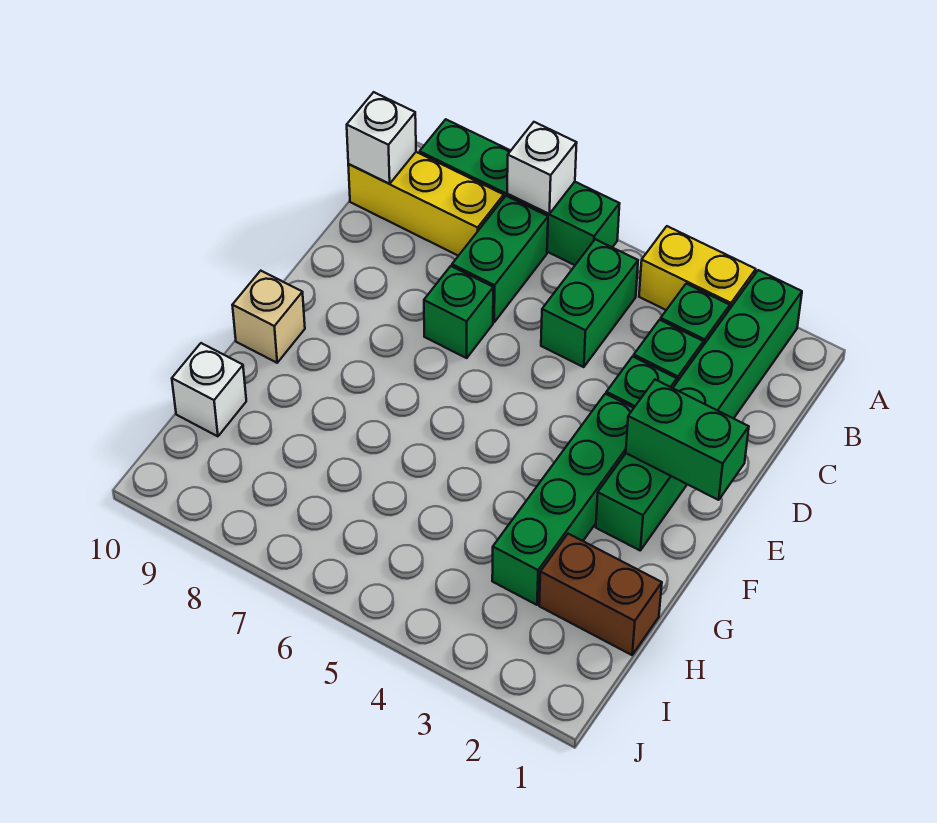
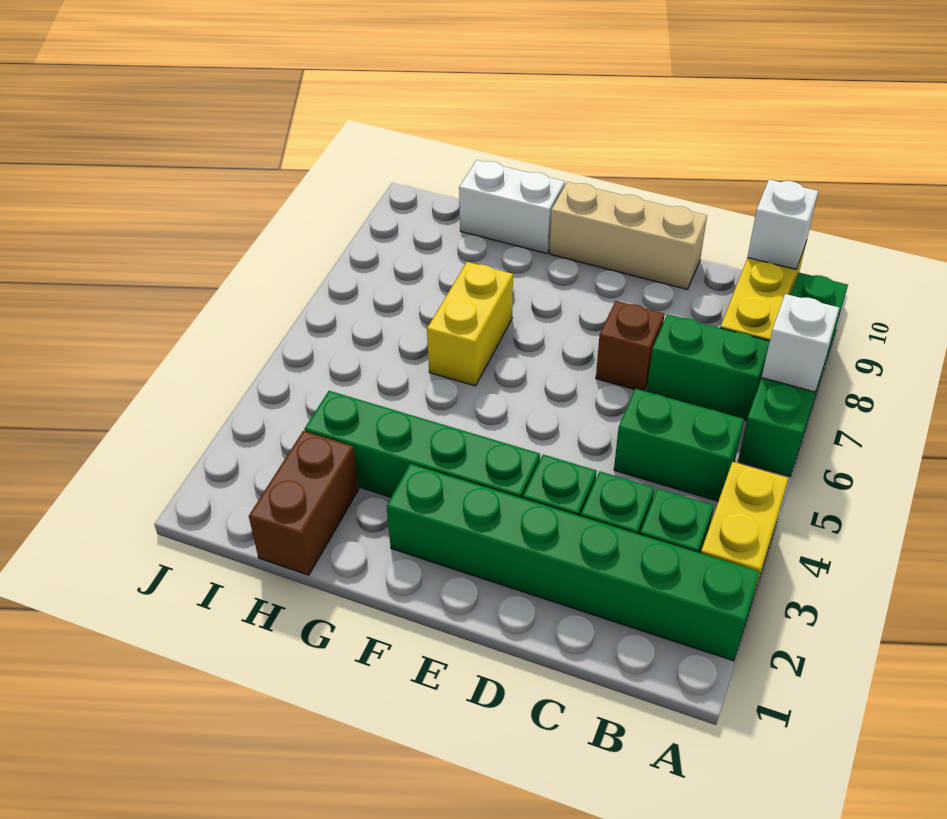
green 1x1 brick [424,266,493,358] -> brown 1x1 brick [596,301,665,391]
green 1x2 brick [626,380,749,500] -> none
tan 1x1 brick [232,271,305,363] -> tan 1x3 brick [550,182,707,290]
none -> yellow 1x2 brick [427,262,513,386]
white 1x1 brick [172,343,246,436] -> white 1x2 brick [459,160,565,254]

